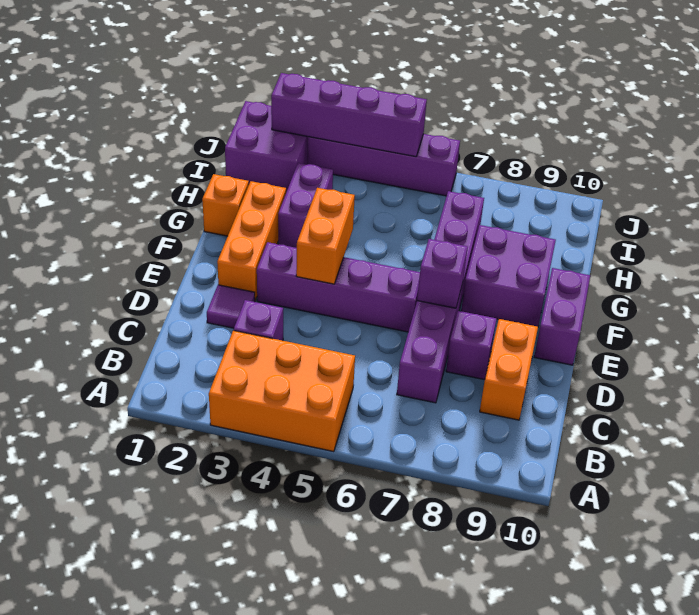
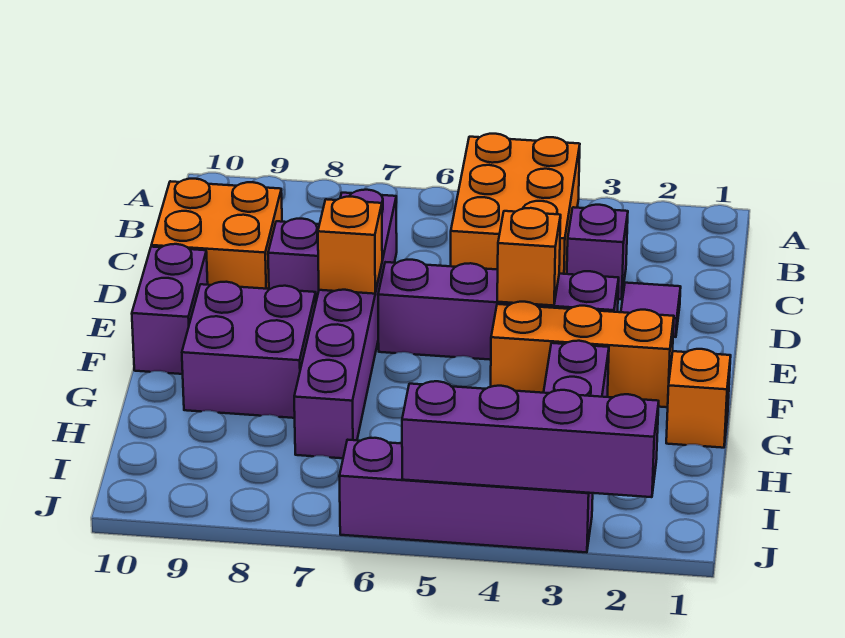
orange 2x3 brick [209,330,355,452] -> orange 2x3 brick turned to [451,134,580,274]
orange 1x2 brick [480,319,538,420] -> orange 2x2 brick [151,179,282,289]
orange 1x3 brick [217,181,286,301] -> orange 1x3 brick turned to [491,302,674,407]
orange 1x2 brick [296,188,355,284] -> orange 1x1 brick [497,208,561,306]
purple 1x1 brick [417,239,468,308] -> orange 1x1 brick [318,197,382,294]
purple 2x2 brick [225,101,308,192] -> none

